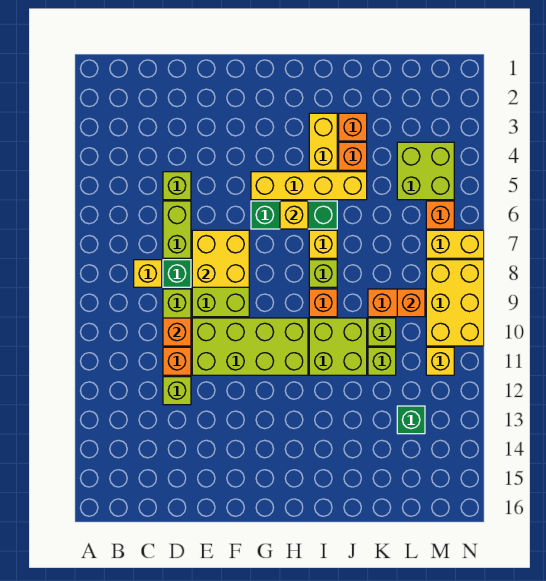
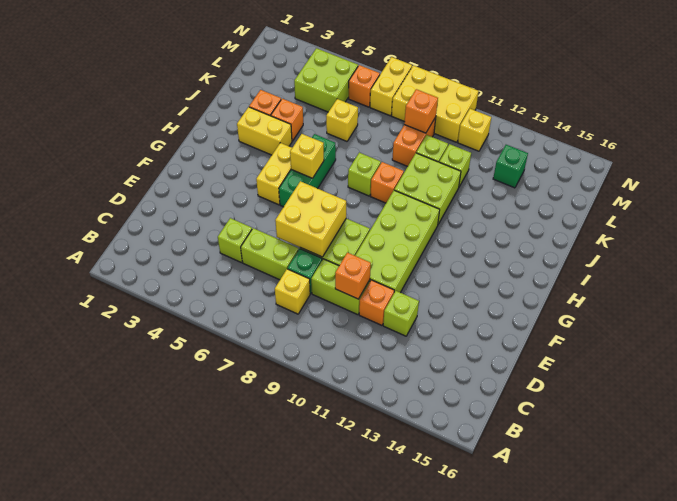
yellow 1x4 brick [251,172,367,200] -> yellow 1x2 brick [256,143,292,205]
yellow 1x1 brick [309,230,337,258] -> yellow 1x1 brick moved to [326,99,358,141]

